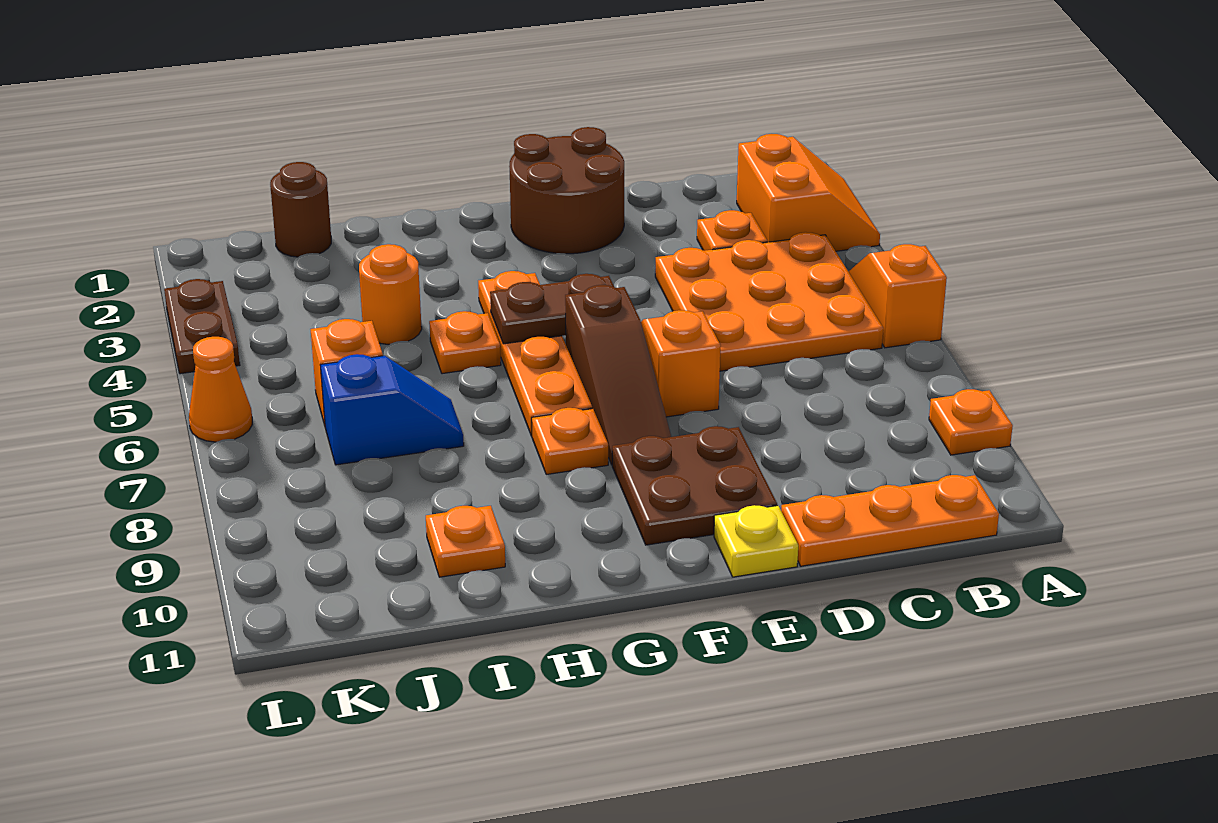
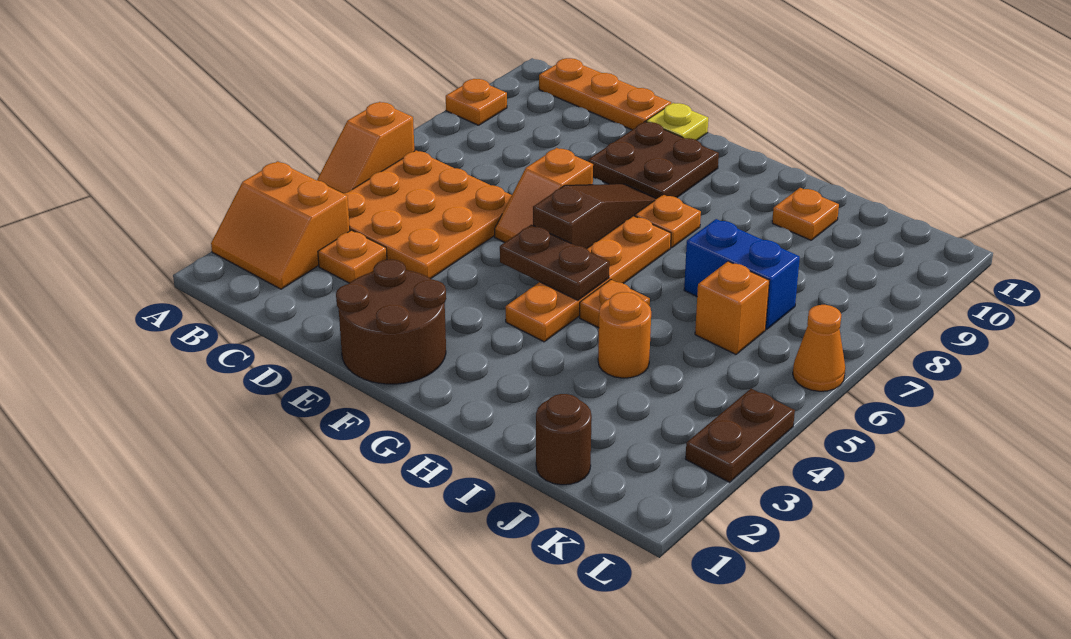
orange 2x2 slope [737,134,880,251] -> orange 2x2 slope turned to [211,161,350,289]
blue 1x2 slope [321,354,464,465] -> blue 1x2 brick [684,219,800,329]

